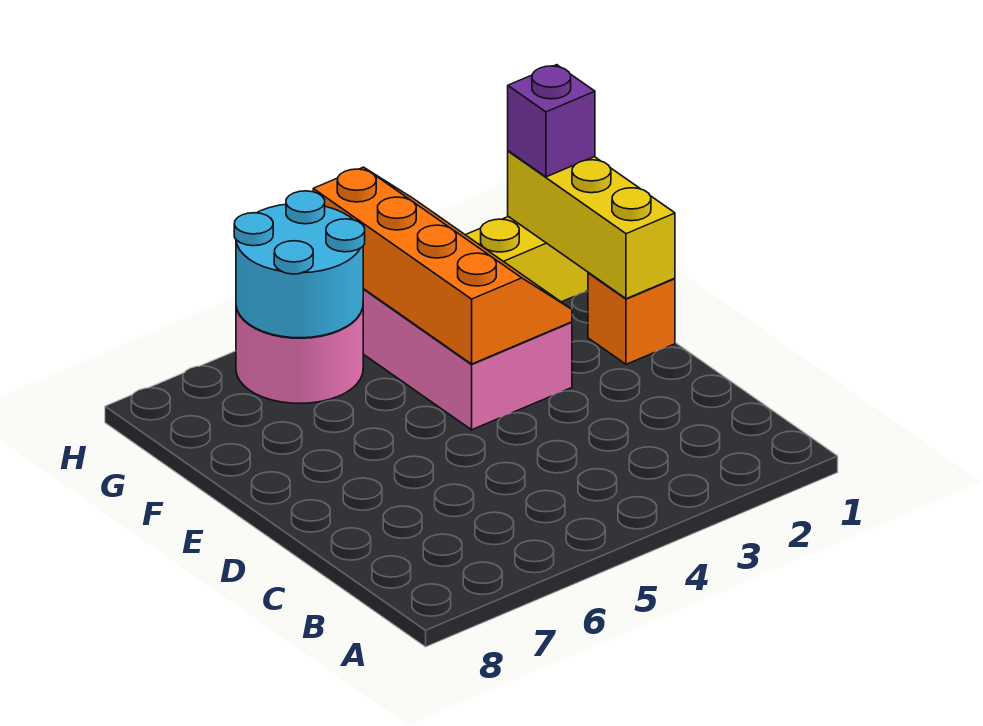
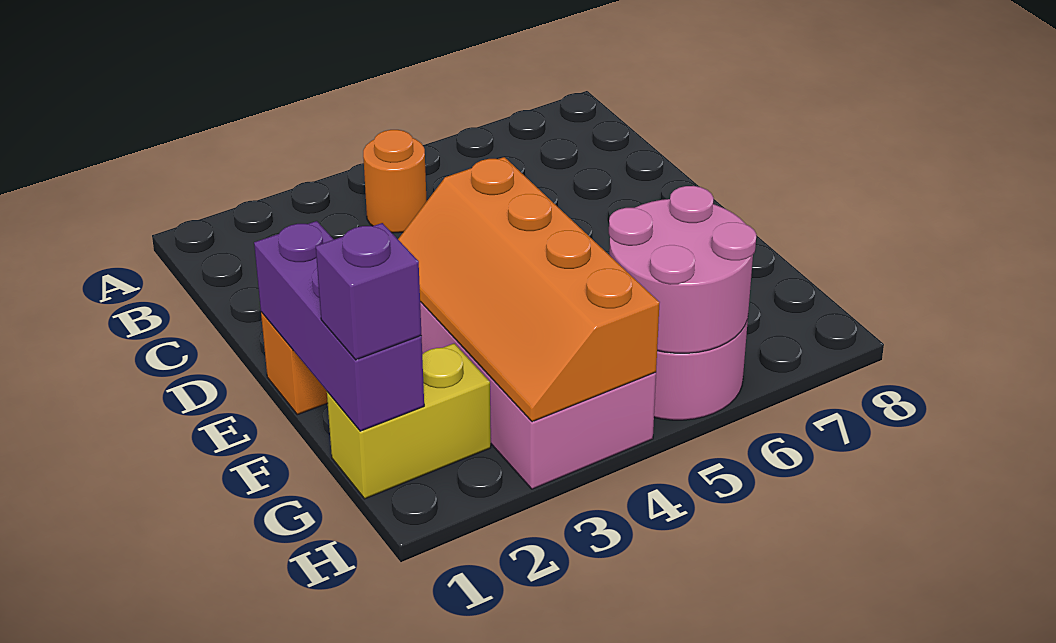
none -> orange 1x1 round brick [363,130,427,233]
yellow 1x3 brick [508,151,675,299] -> purple 1x3 brick [254,221,424,431]
cyan 2x2 round brick [234,191,365,338] -> pink 2x2 round brick [609,186,757,353]

